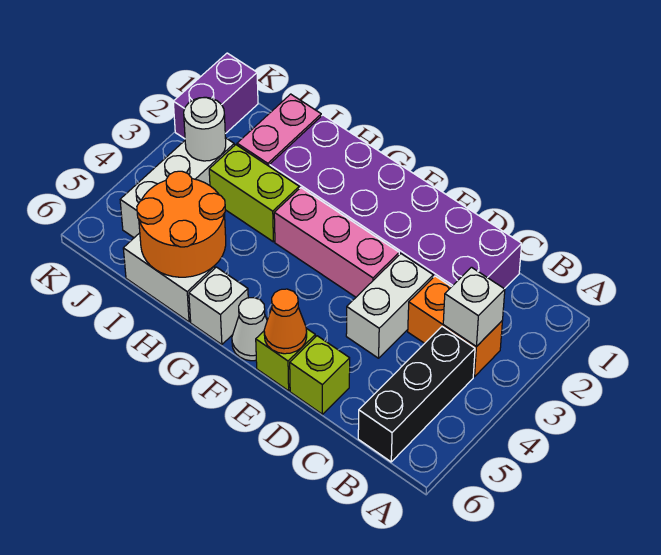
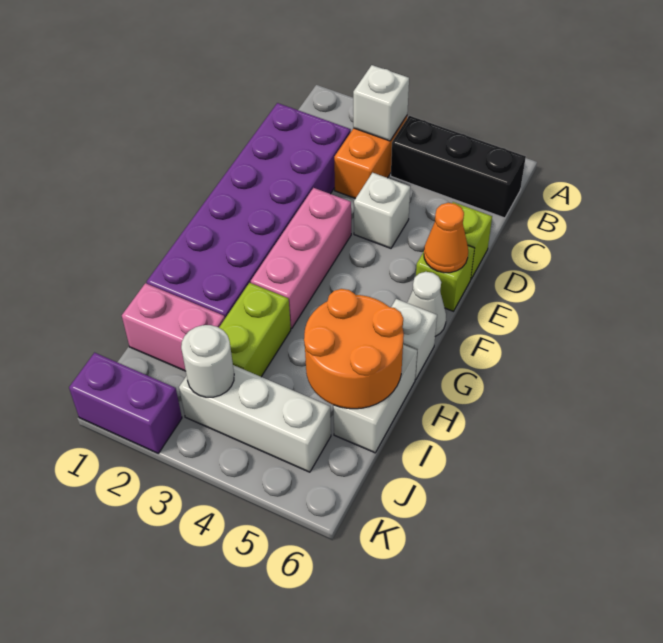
white 1x2 brick [346,254,433,358] -> white 1x1 brick [354,173,410,248]

